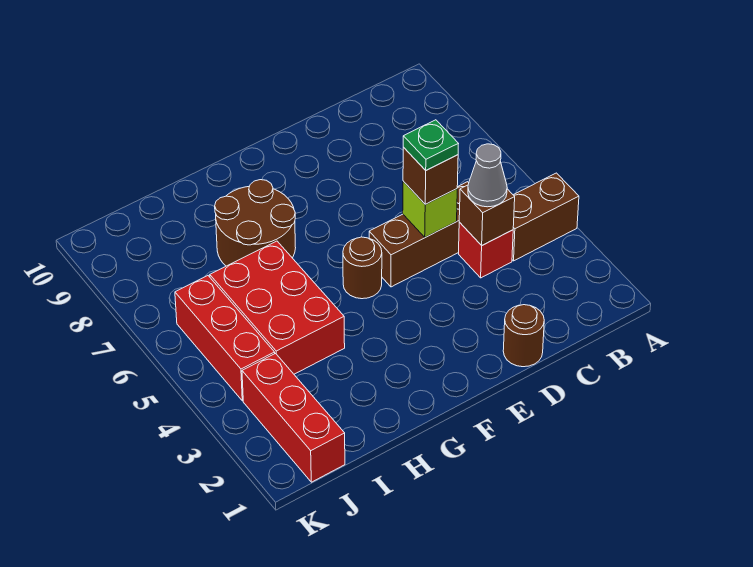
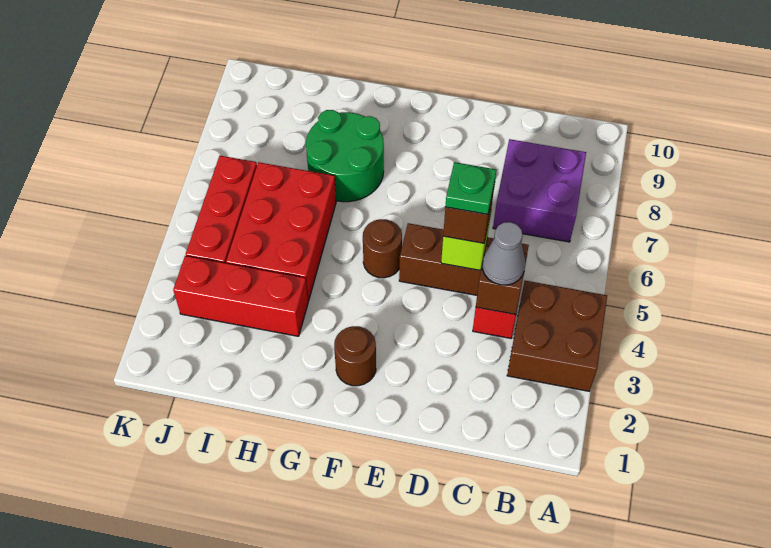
brown 1x2 brick [512,173,579,261] -> brown 2x2 brick [507,281,607,391]
none -> purple 2x2 brick [493,139,586,242]
brown 1x1 round brick [503,305,544,367] -> brown 1x1 round brick moved to [334,326,376,386]
brown 2x2 round brick [215,180,296,266] -> green 2x2 round brick [306,110,384,202]
red 1x3 brick [242,353,345,482] -> red 1x3 brick turned to [173,256,308,336]

